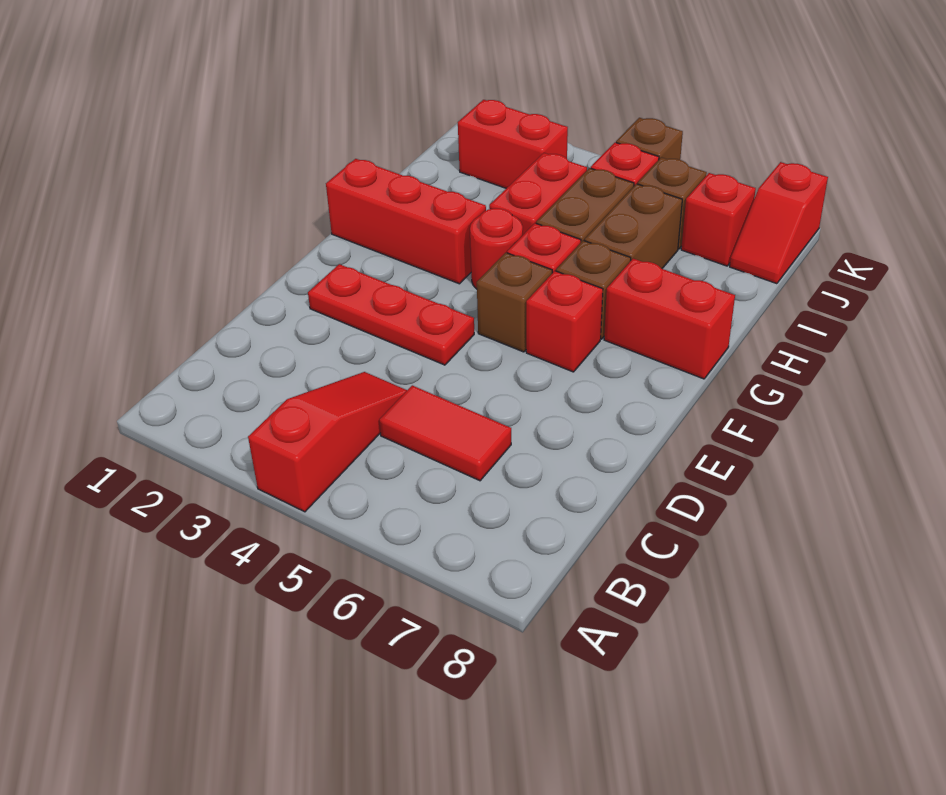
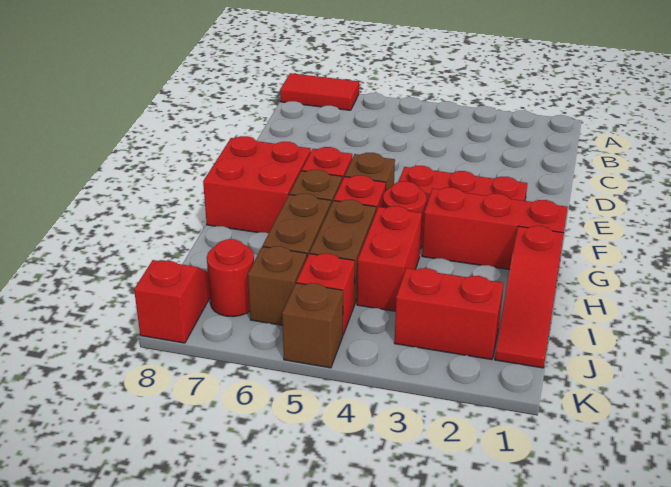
red 1x3 slope [248,372,407,512] -> red 1x3 slope moved to [495,226,564,368]
red 1x2 tile [379,385,511,481] -> red 1x2 tile moved to [280,73,359,110]
red 1x2 brick [604,258,735,379] -> red 2x2 brick [203,136,311,233]
red 1x1 brick [681,173,756,266] -> red 1x1 round brick [207,239,254,317]

